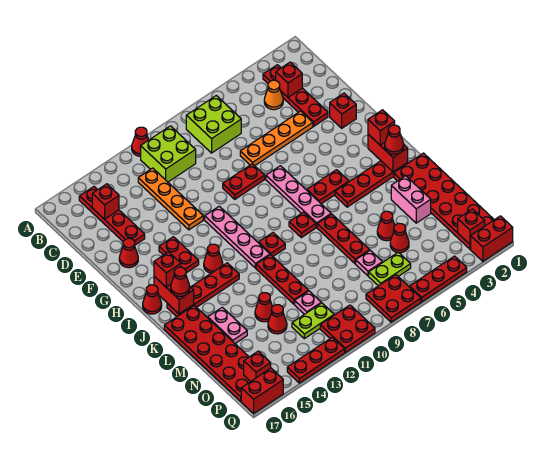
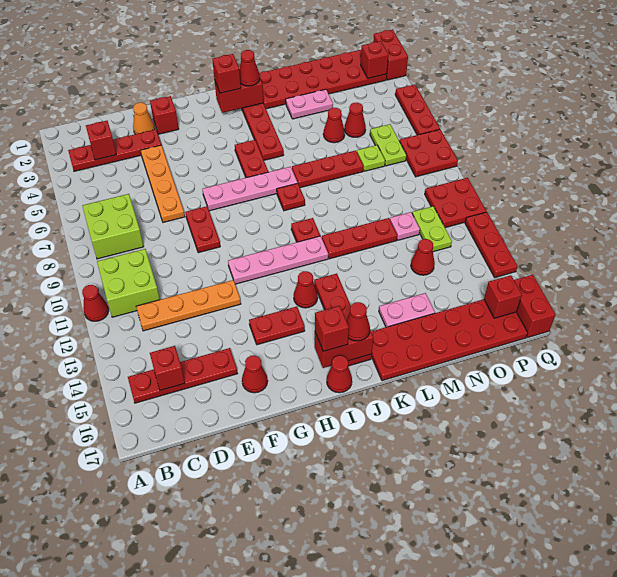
orange 1x1 cone [264,80,283,110] -> orange 1x1 cone moved to [133,103,155,134]
pink 1x2 brick [391,176,431,223] -> pink 1x2 plate [286,89,333,119]
red 1x1 cone [255,293,273,322] -> none
pink 1x1 plate [356,250,382,276] -> lime 1x1 plate [357,145,385,171]

